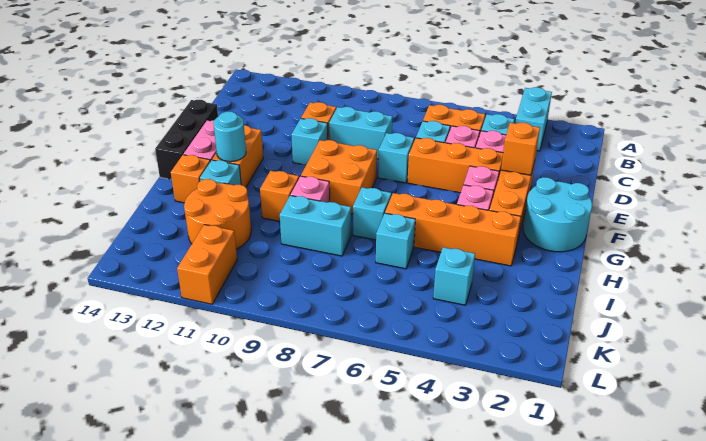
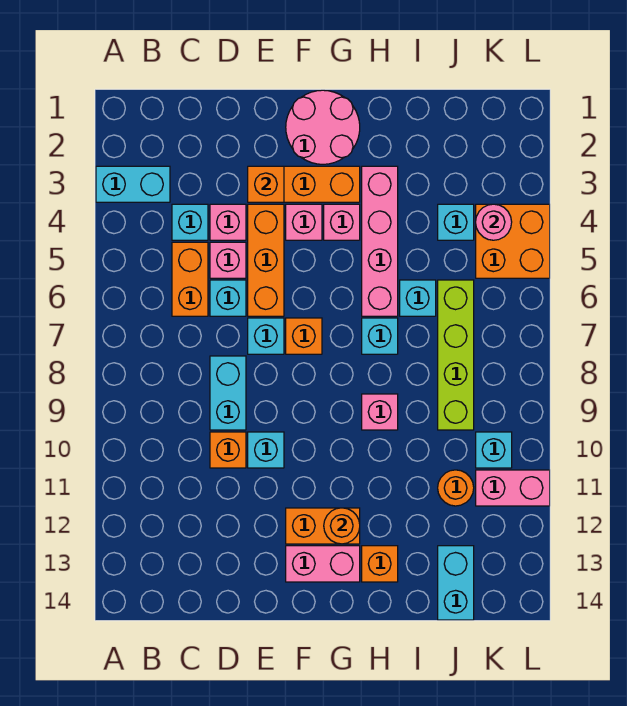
black 1x3 brick [155,100,218,180] -> none
cyan 2x2 round brick [523,177,592,252] -> pink 2x2 round brick [286,90,360,164]
orange 2x2 brick [301,140,377,214] -> orange 2x2 brick moved to [476,204,550,278]
cyan 1x1 round brick [213,112,246,162] -> orange 1x1 round brick [324,508,360,544]
orange 1x4 brick [385,193,521,266] -> pink 1x4 brick [362,166,398,316]
orange 1x1 brick [260,171,299,221] -> orange 1x1 brick moved to [286,318,322,354]
cyan 1x1 brick [200,160,241,185] -> cyan 1x1 brick moved to [476,432,512,468]
cyan 1x2 brick [280,195,351,256] -> cyan 1x2 brick moved to [438,546,474,620]
orange 2x2 round brick [184,179,251,249] -> orange 1x1 round brick [438,470,474,506]
none -> lime 1x4 brick [438,280,474,430]
none -> pink 1x1 round brick [476,204,512,240]
orange 1x2 brick [177,225,237,304] -> pink 1x2 brick [476,470,550,506]

